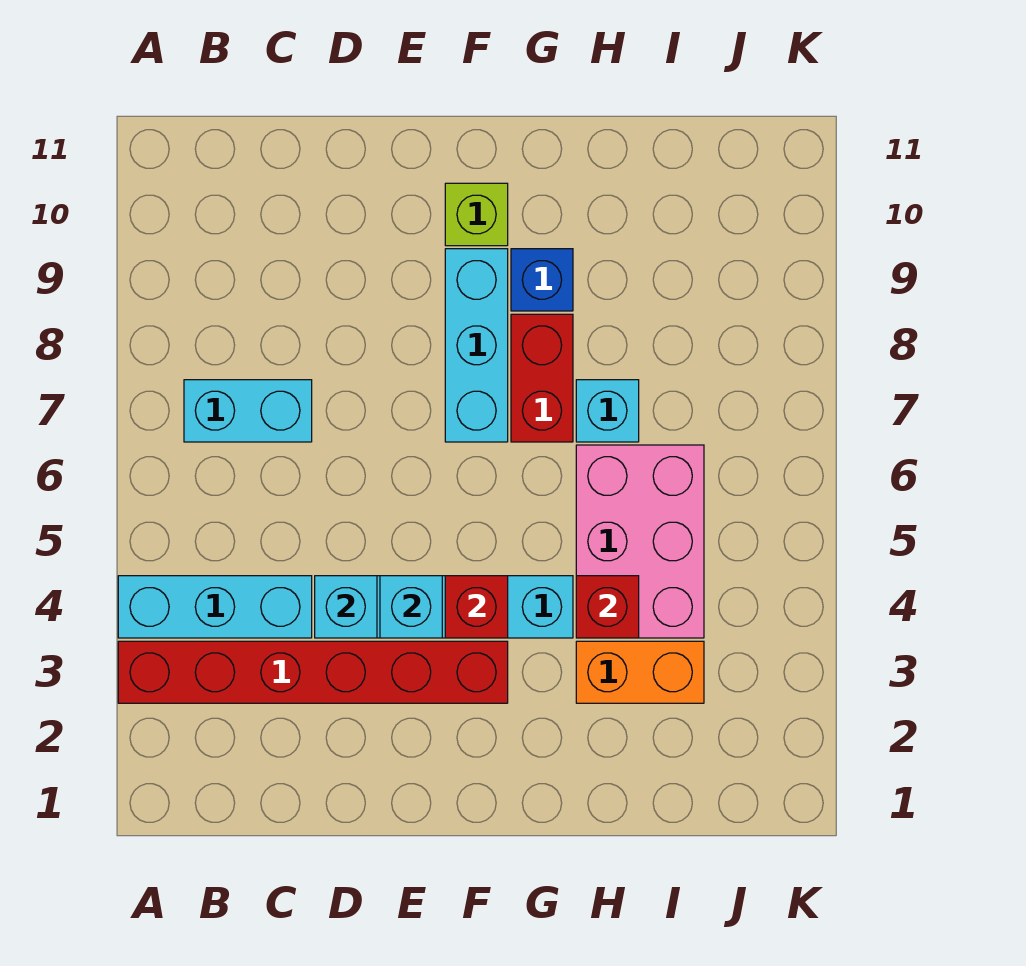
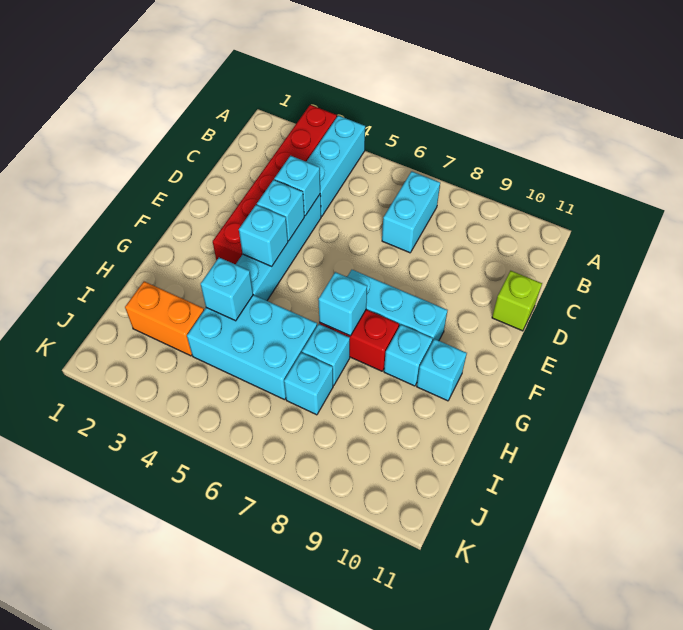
red 1x1 brick [445,576,508,638] -> cyan 1x1 brick [239,205,288,267]
lime 1x1 brick [445,183,508,246] -> lime 1x1 brick moved to [492,271,542,331]
none -> cyan 1x1 brick [318,272,367,336]
blue 1x1 brick [511,249,573,311] -> cyan 1x1 brick [384,325,433,386]
none -> cyan 1x1 brick [417,339,467,401]
orange 1x2 brick [576,641,704,703] -> orange 1x2 brick turned to [125,281,204,356]
pink 2x3 brick [576,445,704,638] -> cyan 2x3 brick [187,295,317,400]
red 1x1 brick [576,576,639,638] -> cyan 1x1 brick [201,258,253,321]
none -> cyan 1x1 brick [284,353,333,415]

